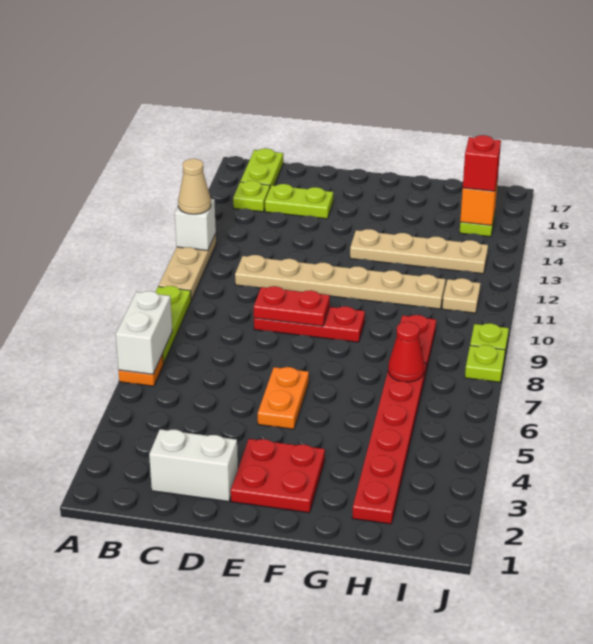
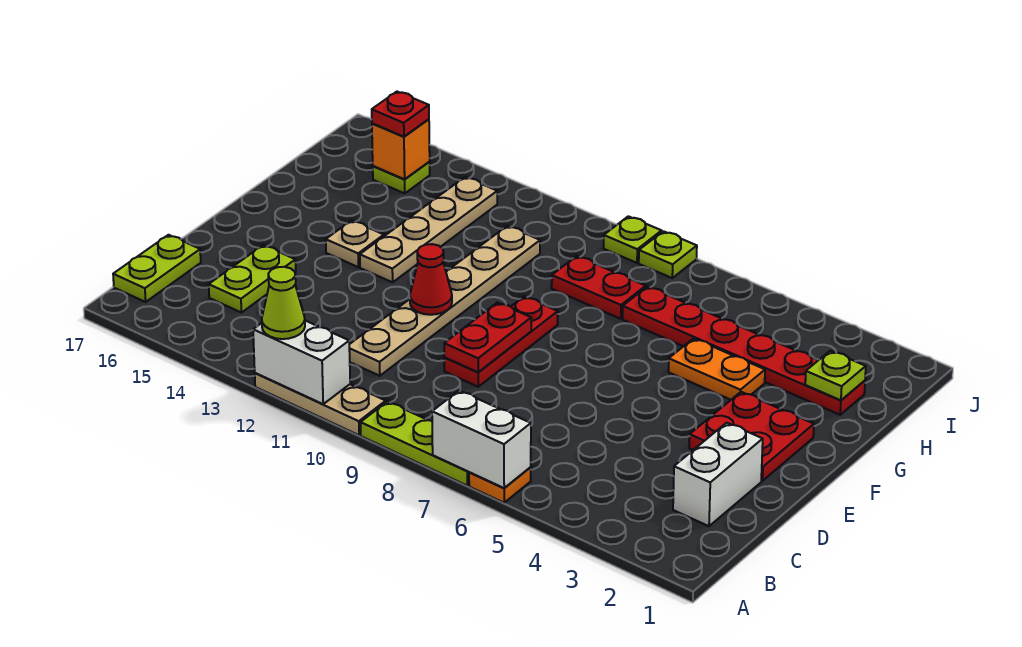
white 1x1 brick [175,199,216,251] -> white 1x2 brick [253,321,350,404]
tan 1x1 cone [178,159,211,214] -> lime 1x1 cone [262,267,305,339]
lime 1x1 plate [233,181,270,212] -> lime 1x1 plate moved to [805,351,866,400]
lime 1x2 plate [240,148,283,187] -> lime 1x2 plate turned to [113,235,201,302]
orange 1x2 plate [258,367,309,429] -> orange 1x2 plate moved to [668,338,765,400]
red 1x1 cone [388,322,424,382] -> red 1x1 cone moved to [410,244,452,315]
tan 1x1 plate [442,278,481,313] -> tan 1x1 plate moved to [326,220,384,267]
red 1x1 brick [463,135,501,191] -> red 1x1 plate [372,92,429,137]

